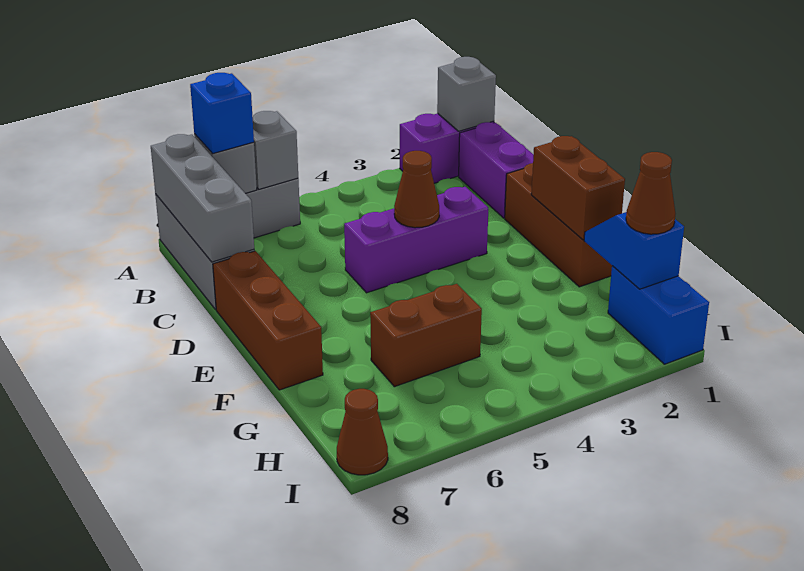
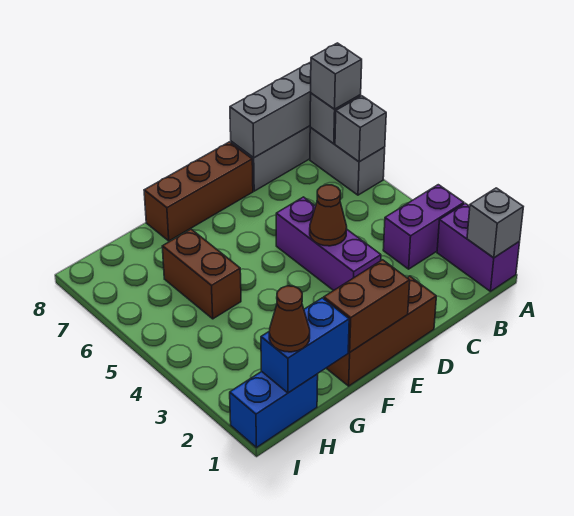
blue 1x1 brick [190,73,254,154] -> grey 1x1 brick [311,43,362,109]
purple 1x2 brick [459,122,534,218] -> purple 1x2 brick moved to [383,185,464,269]
blue 1x2 slope [584,212,684,289] -> blue 1x2 brick [261,298,349,393]
brown 1x1 cone [337,389,388,475] -> none

